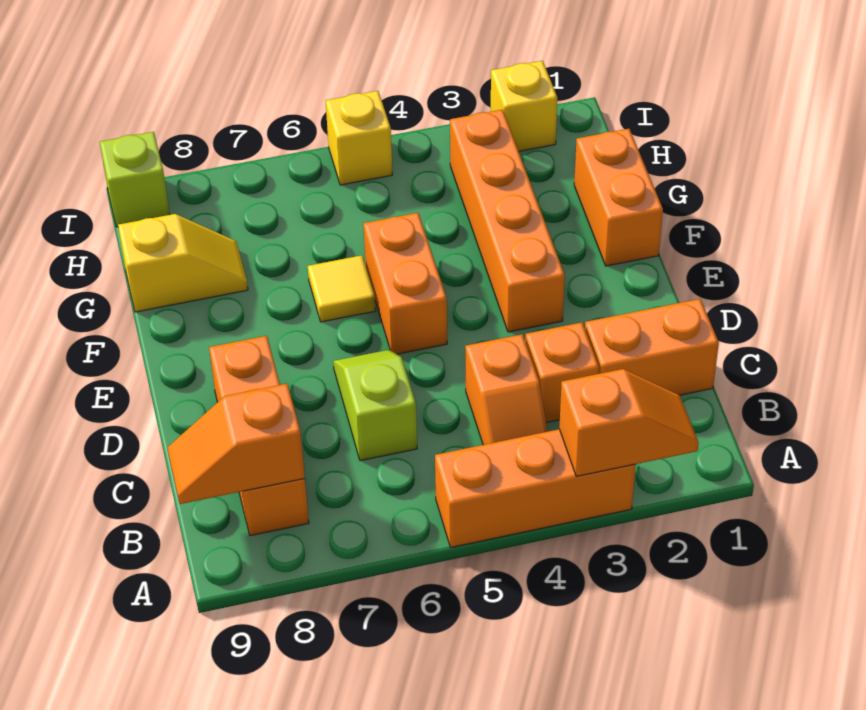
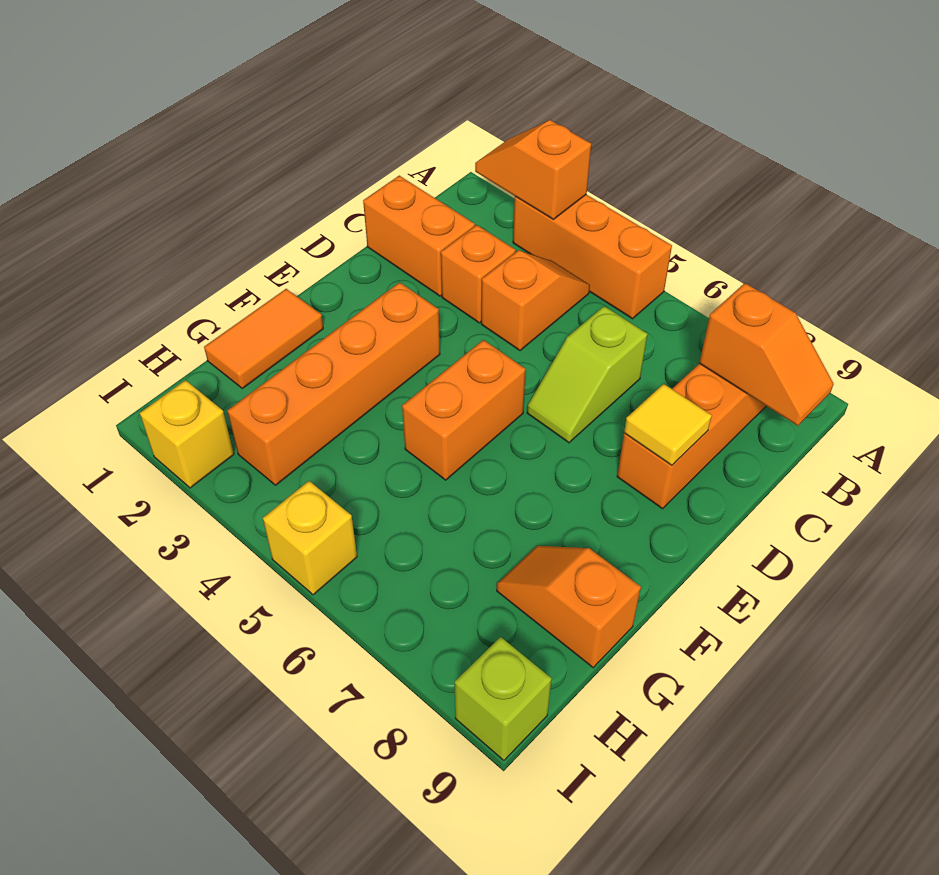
orange 1x2 brick [574,129,663,266] -> orange 1x2 tile [204,289,323,388]
yellow 1x1 tile [308,255,376,322] -> yellow 1x1 tile moved to [624,384,712,465]
yellow 1x2 slope [118,214,248,312] -> orange 1x2 slope [497,546,641,668]

